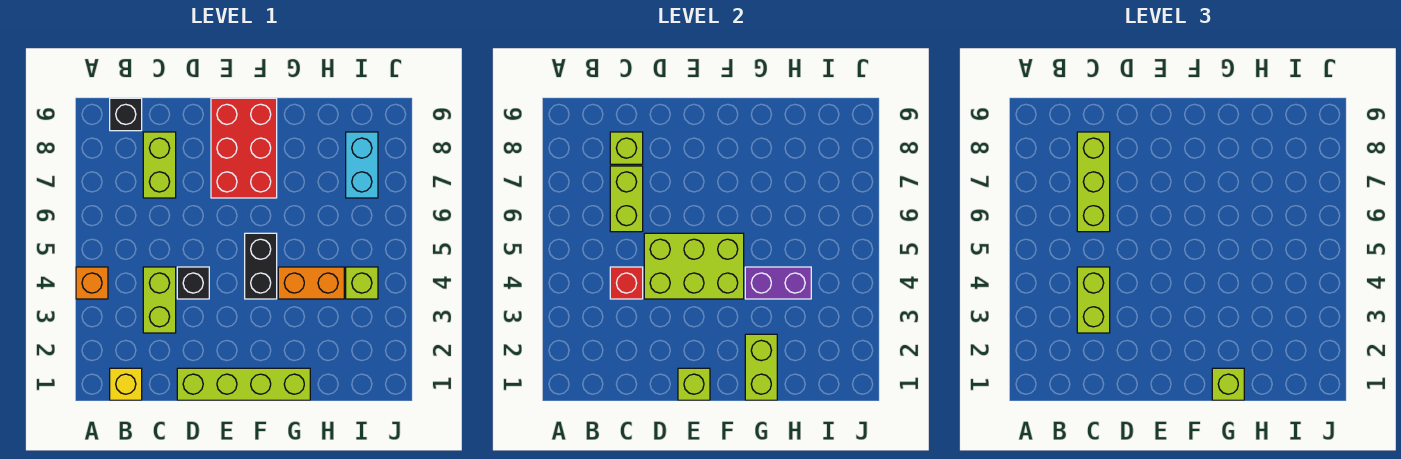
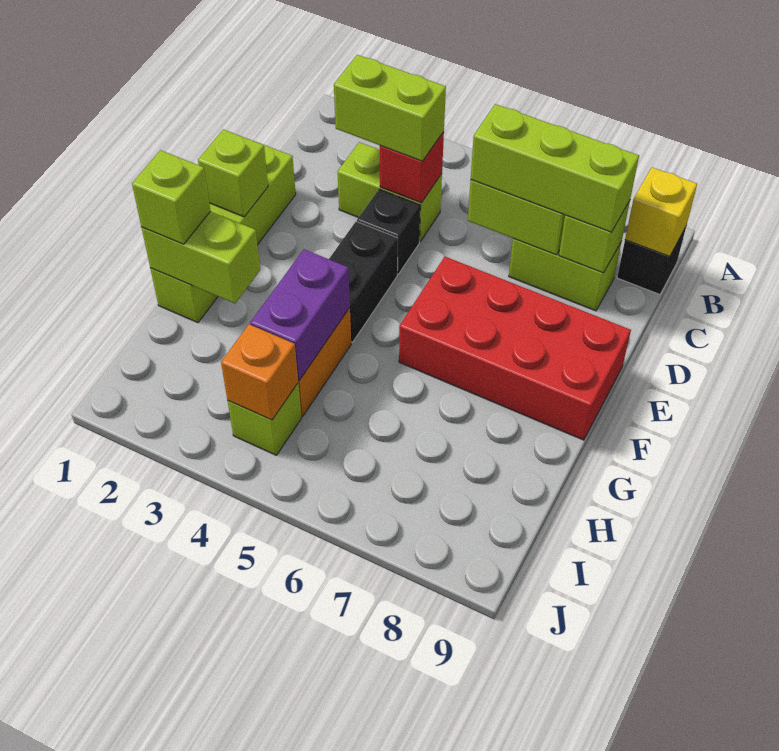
orange 1x1 brick [76,267,108,299] -> orange 1x1 brick moved to [221,324,298,420]
yellow 1x1 brick [110,368,142,400] -> yellow 1x1 brick moved to [625,167,697,257]
lime 2x3 brick [644,233,744,299] -> none
red 2x3 brick [211,98,277,198] -> red 2x4 brick [399,257,631,440]
black 1x2 brick [245,233,277,299] -> black 1x2 brick turned to [329,222,398,342]
cyan 1x2 brick [346,132,378,198] -> none

